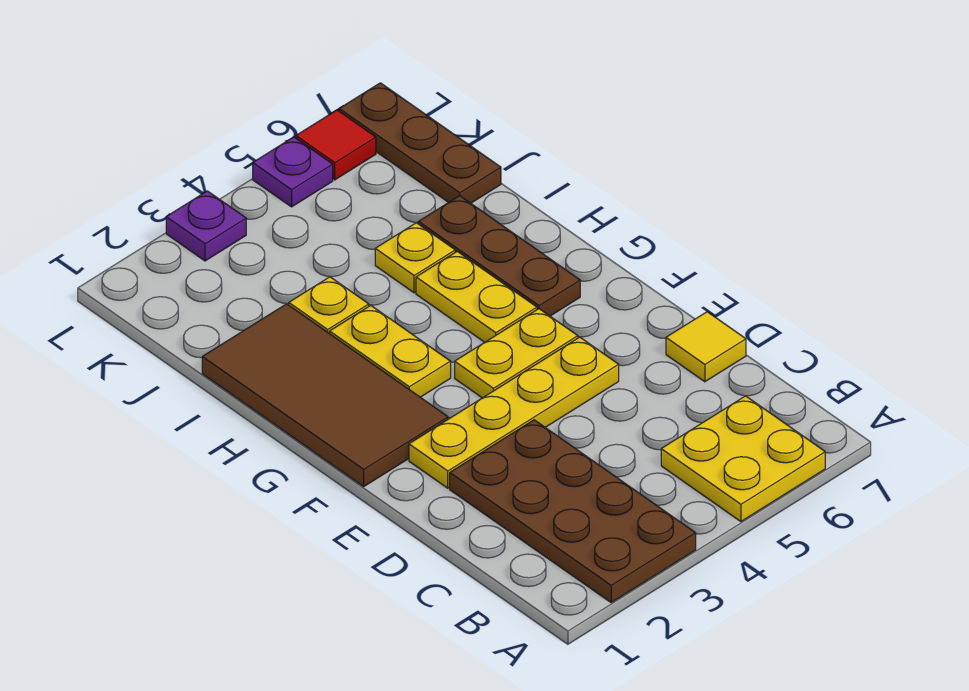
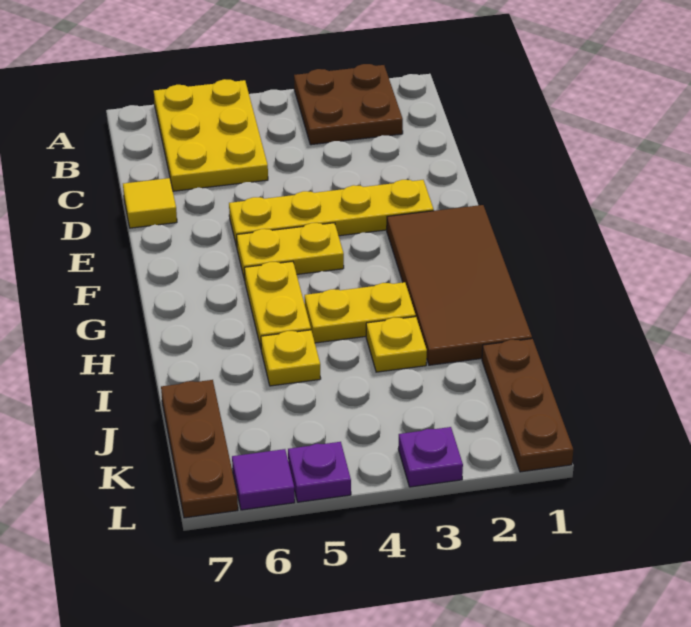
brown 2x4 plate [450,420,696,602] -> brown 2x2 plate [294,64,403,145]
yellow 2x2 plate [661,396,825,521] -> yellow 2x3 plate [154,79,268,191]
yellow 1x2 plate [330,305,451,397] -> yellow 1x2 plate turned to [305,282,416,343]
brown 1x3 plate [418,196,580,316] -> brown 1x3 plate moved to [482,339,573,472]
red 1x1 tile [296,110,376,180] -> purple 1x1 tile [232,449,295,510]

